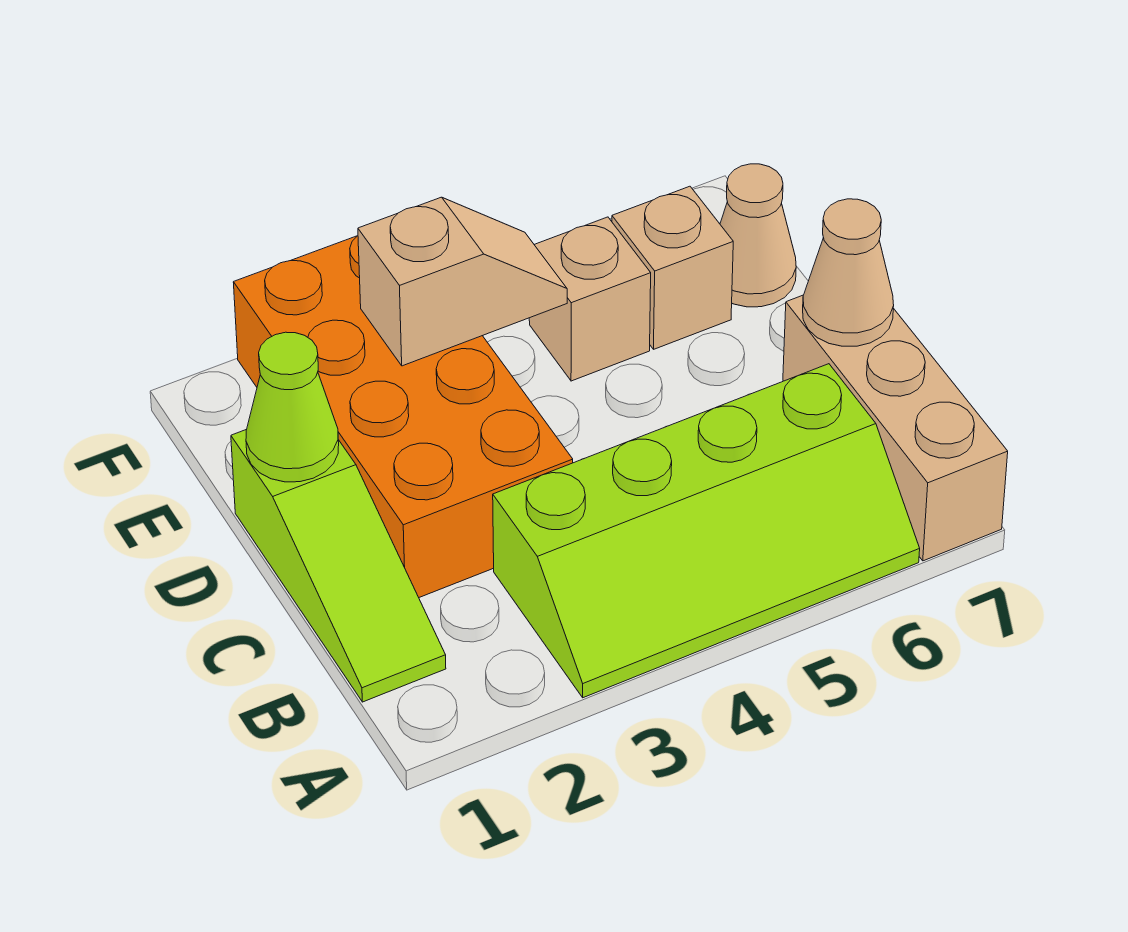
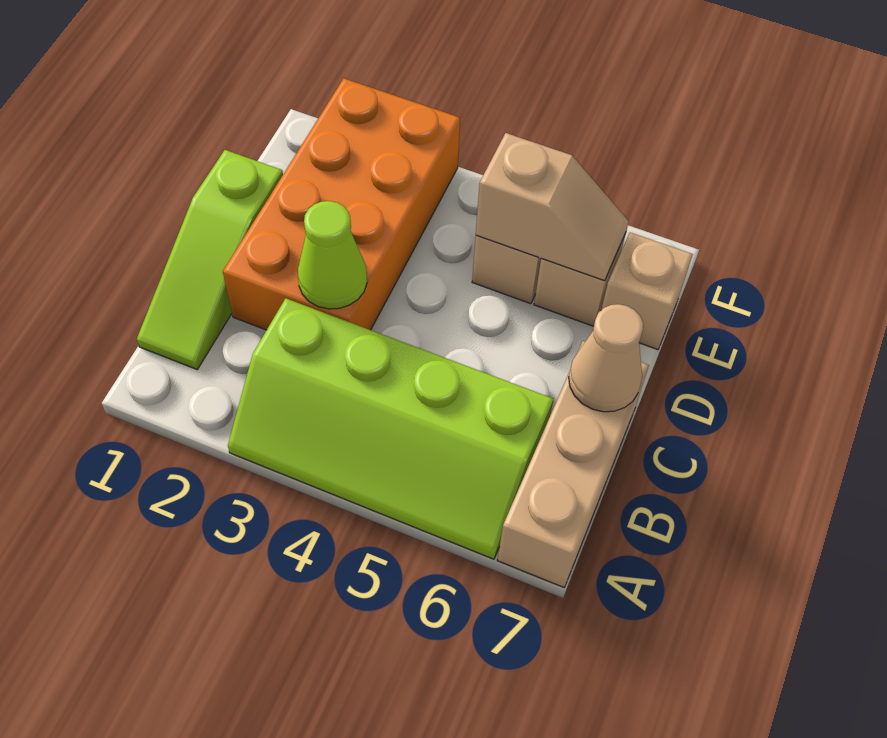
lime 1x1 cone [246,332,339,482] -> lime 1x1 cone moved to [298,201,367,309]
tan 1x2 slope [358,197,567,366] -> tan 1x2 slope moved to [476,133,629,281]
tan 1x1 cone [720,164,796,307] -> tan 1x1 brick [601,232,693,350]

